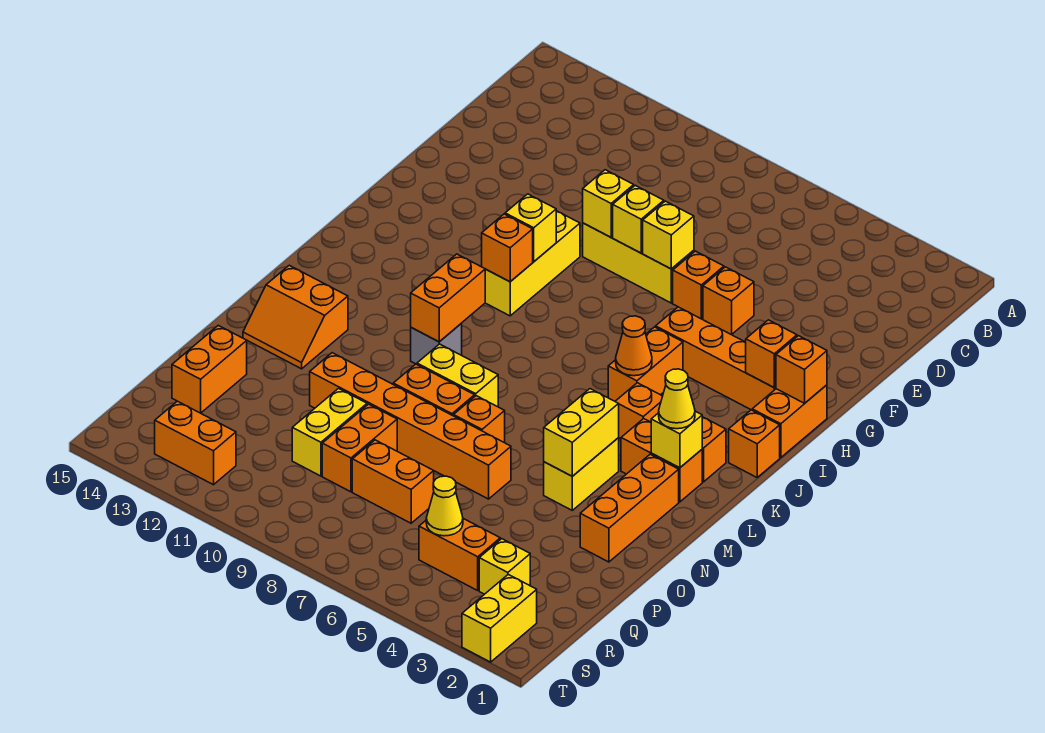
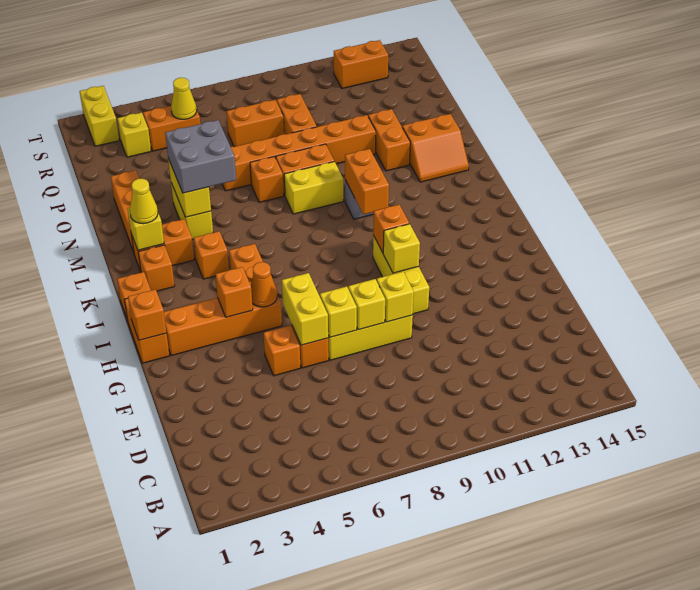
orange 1x1 brick [746,320,797,388] -> orange 1x1 brick moved to [215,267,253,317]
orange 1x1 cone [616,316,652,376] -> orange 1x1 cone moved to [251,262,277,307]
none -> grey 2x2 brick [165,120,236,193]
orange 2x2 slope [243,265,348,369] -> orange 2x2 slope turned to [402,114,469,182]
yellow 1x2 brick [292,388,367,476] -> yellow 1x2 brick moved to [282,273,329,345]
orange 1x2 brick [172,325,247,413] -> orange 1x2 brick moved to [368,109,410,171]

